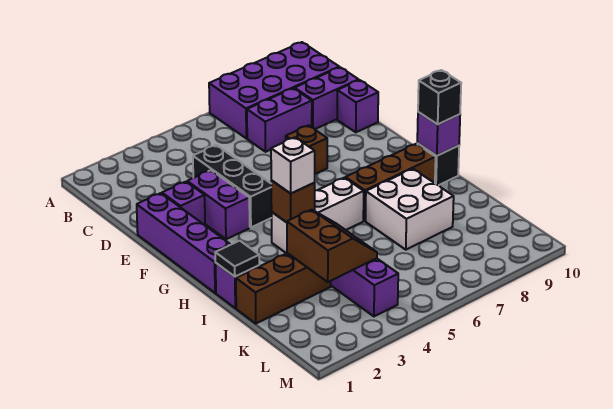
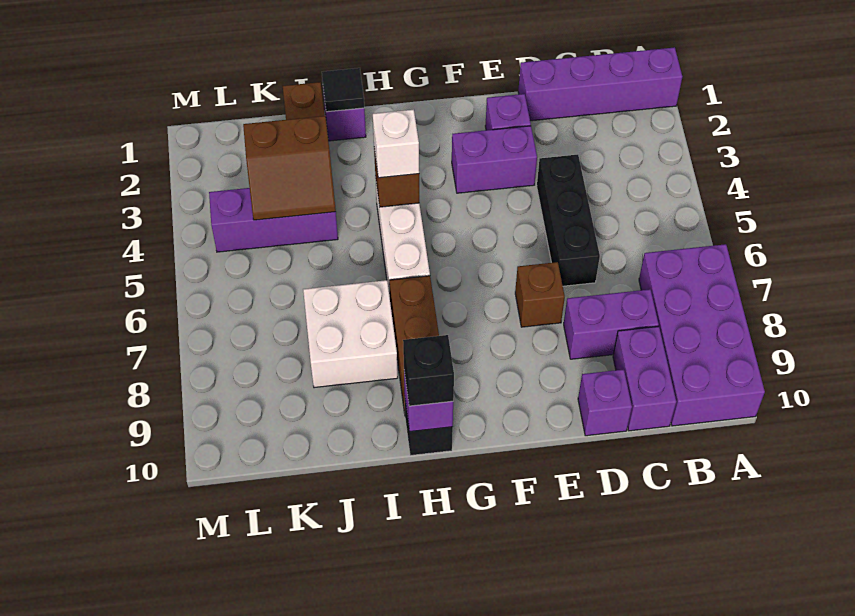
purple 1x2 brick [247,88,312,152] -> purple 1x2 brick turned to [564,289,659,359]
black 1x3 brick [193,145,272,227] -> black 1x3 brick turned to [537,155,600,286]
purple 1x4 brick [137,193,231,293] -> purple 1x4 brick moved to [518,47,682,121]

